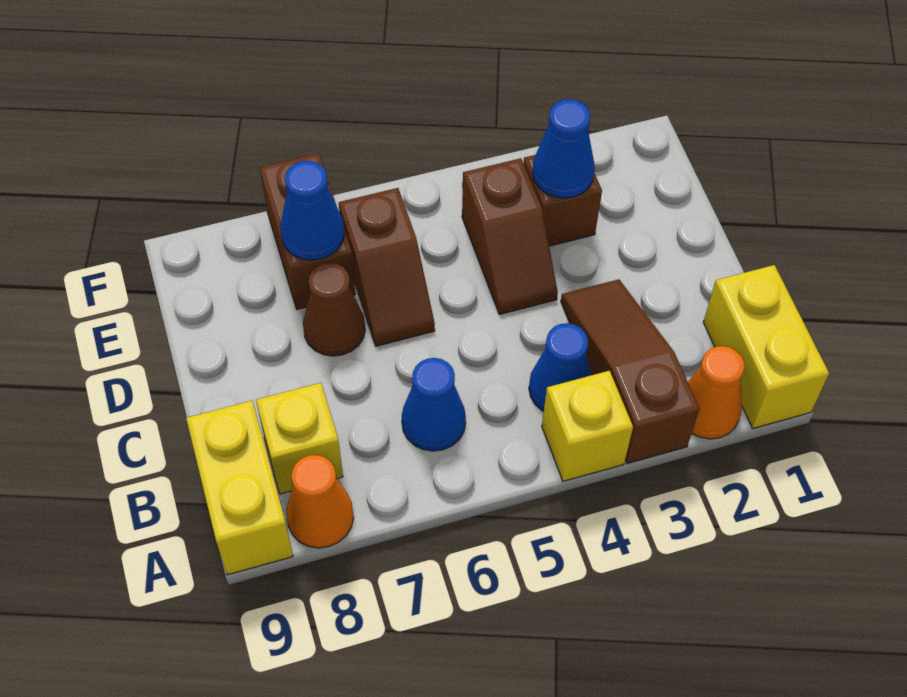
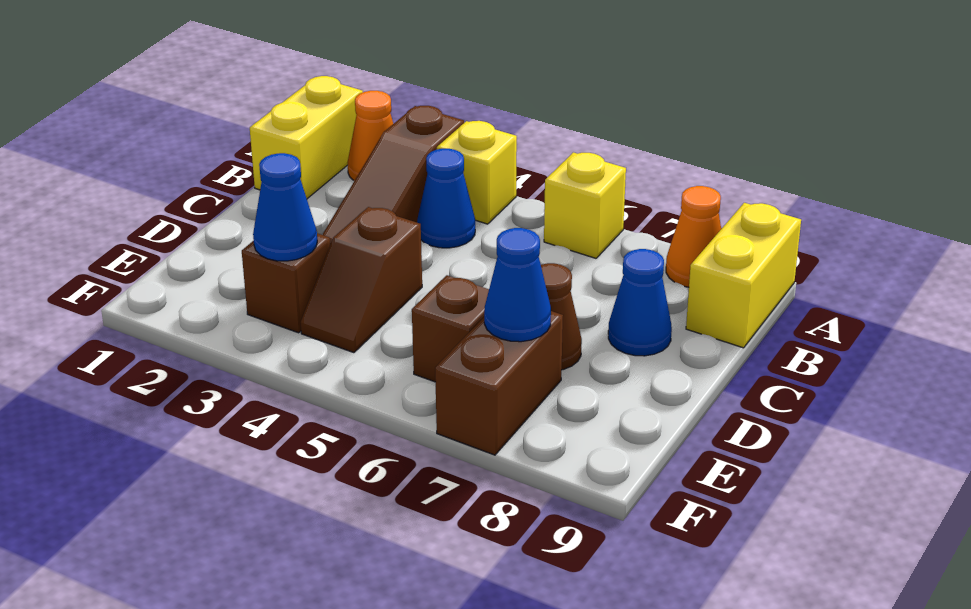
blue 1x1 cone [402,358,466,451] -> blue 1x1 cone moved to [608,249,672,356]
yellow 1x1 brick [256,383,343,494] -> yellow 1x1 brick moved to [544,152,626,258]
brown 1x2 slope [462,158,558,315] -> brown 1x2 slope turned to [301,207,422,353]

